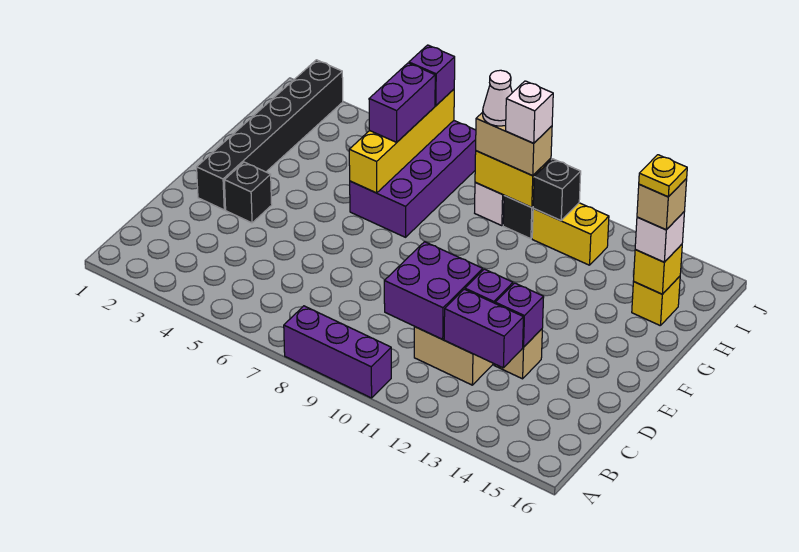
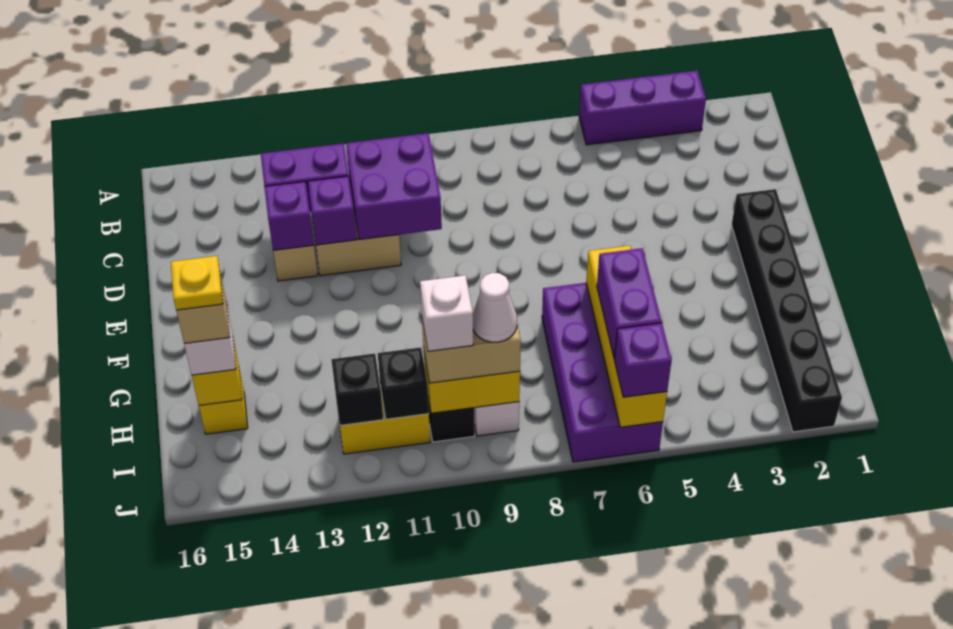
purple 1x3 brick [284,306,391,398] -> purple 1x3 brick moved to [579,71,706,145]
black 1x1 brick [224,162,272,223] -> black 1x1 brick moved to [331,353,383,426]

